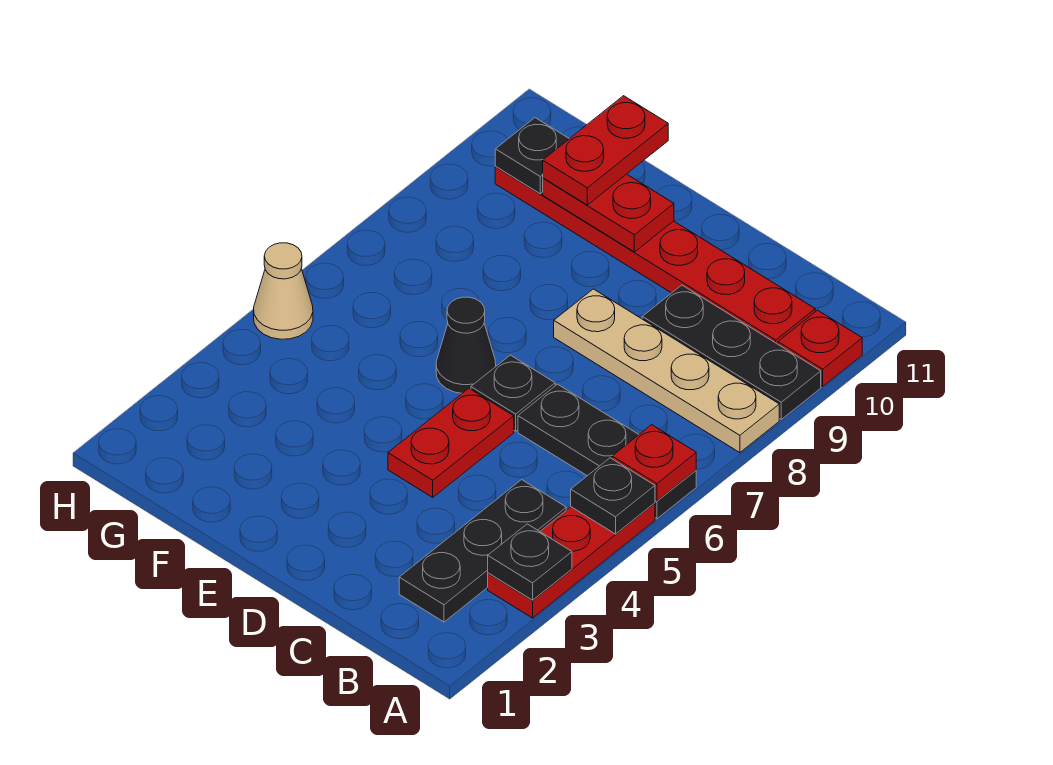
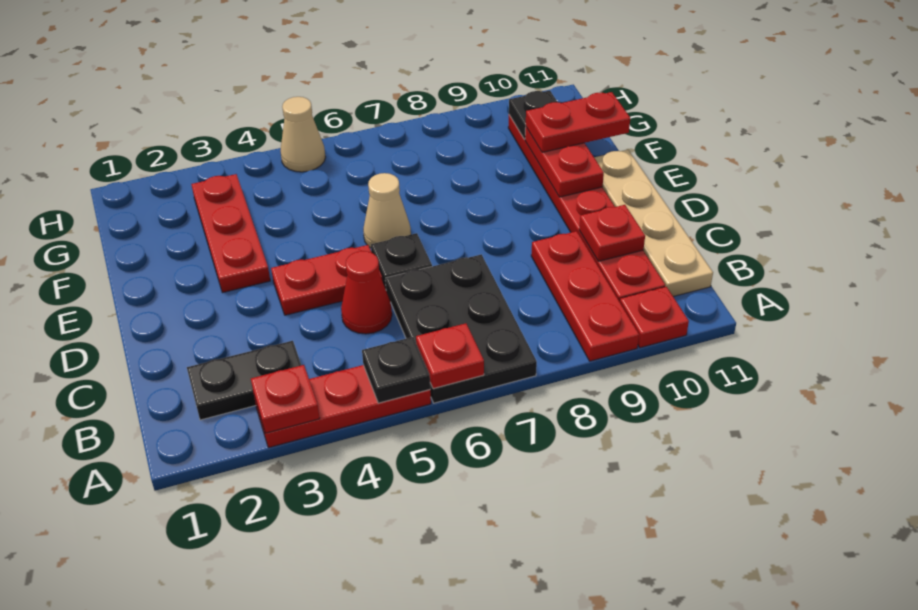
black 1x1 plate [488,524,572,600] -> red 1x1 plate [251,365,320,433]
black 1x3 plate [518,384,696,519] -> black 2x3 plate [385,254,537,403]
tan 1x4 plate [554,289,779,453] -> tan 1x4 plate moved to [594,150,713,297]
black 1x3 plate [642,285,821,419] -> red 1x3 plate [531,231,639,361]
black 1x3 plate [399,480,566,622] -> black 1x2 plate [187,341,301,420]
none -> red 1x1 cone [341,251,392,334]
none -> red 1x1 plate [579,205,645,261]
none -> red 1x3 plate [191,174,270,293]
black 1x1 cone [436,297,496,393] -> tan 1x1 cone [363,173,411,248]

